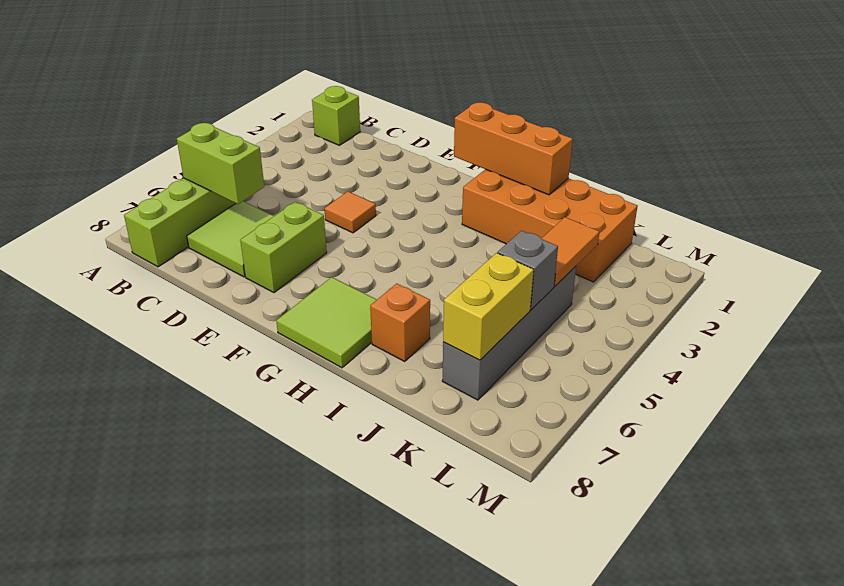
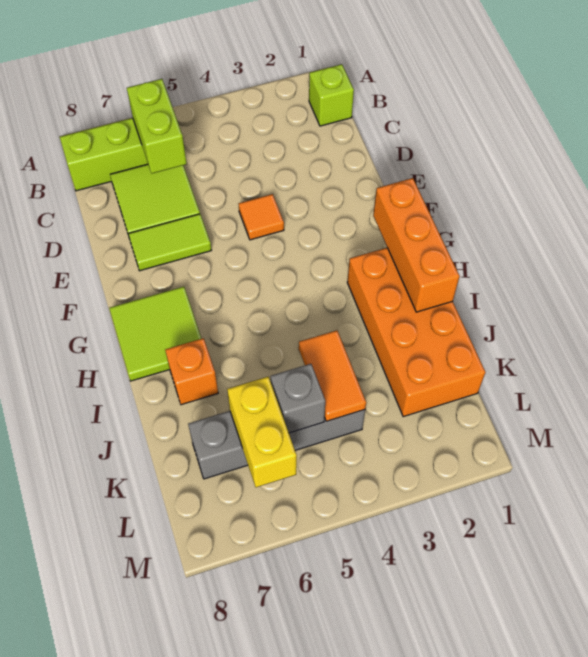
lime 1x2 brick [240,202,327,293] -> lime 1x2 tile [128,214,211,271]
orange 1x2 tile [541,217,599,286] -> orange 1x2 tile turned to [299,330,366,421]
yellow 1x2 brick [443,253,534,360] -> yellow 1x2 brick turned to [227,377,297,487]

